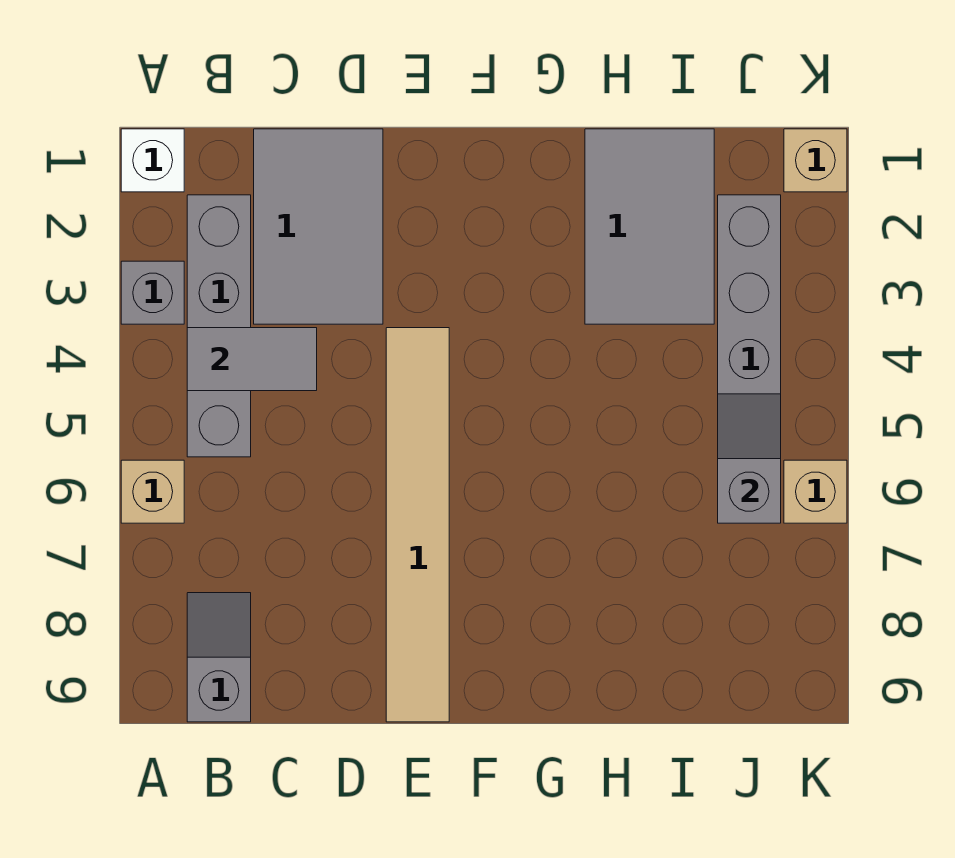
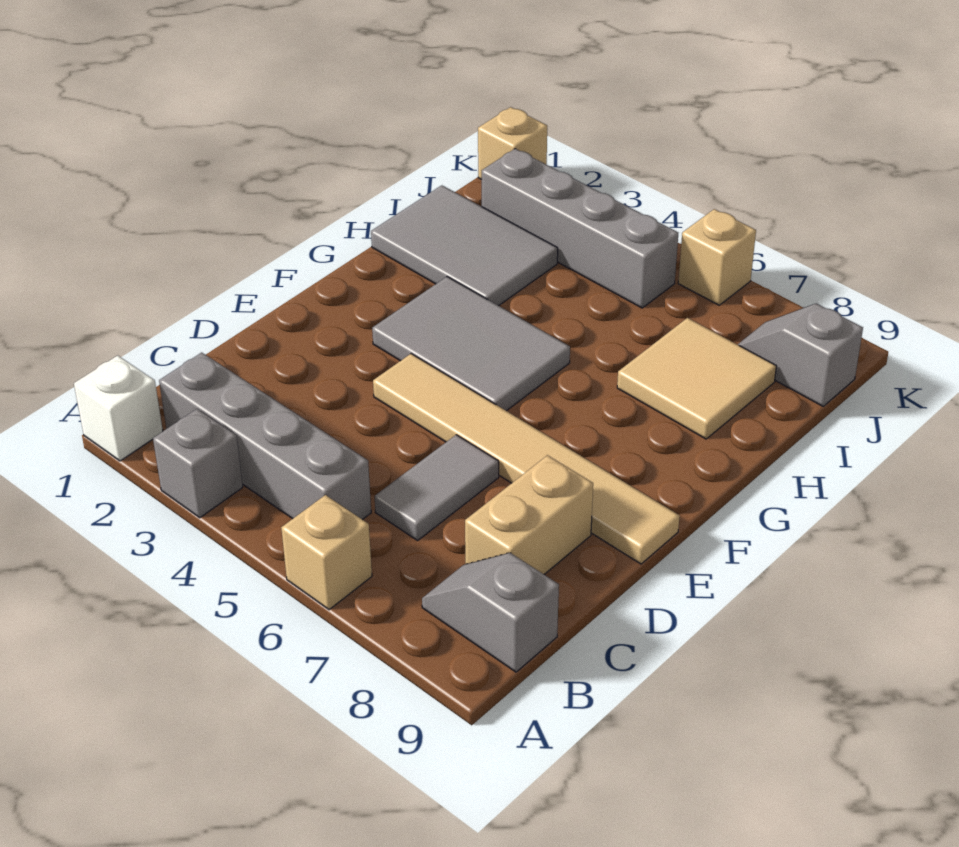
grey 1x2 tile [187,328,317,391] -> grey 1x2 tile moved to [375,435,499,540]
grey 2x3 tile [254,129,383,324] -> grey 2x3 tile moved to [372,277,570,411]
none -> tan 1x2 brick [465,455,593,574]
none -> tan 2x2 tile [617,318,776,439]
grey 1x2 slope [718,394,781,523] -> grey 1x2 slope moved to [738,303,863,406]

